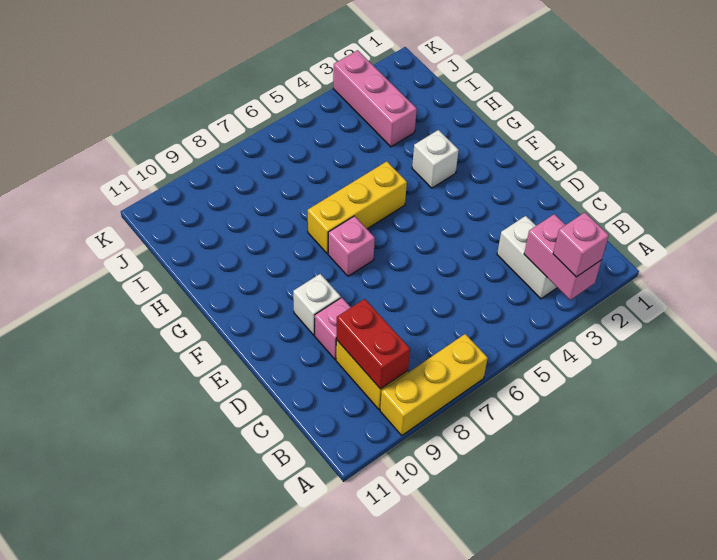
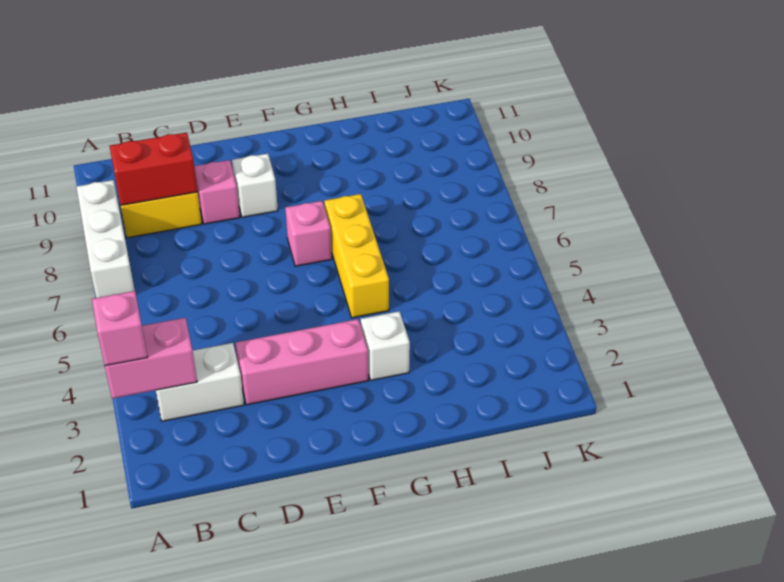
yellow 1x3 brick [380,334,488,435] -> white 1x3 brick [76,180,135,298]
pink 1x3 brick [333,50,417,147] -> pink 1x3 brick moved to [235,319,368,405]

